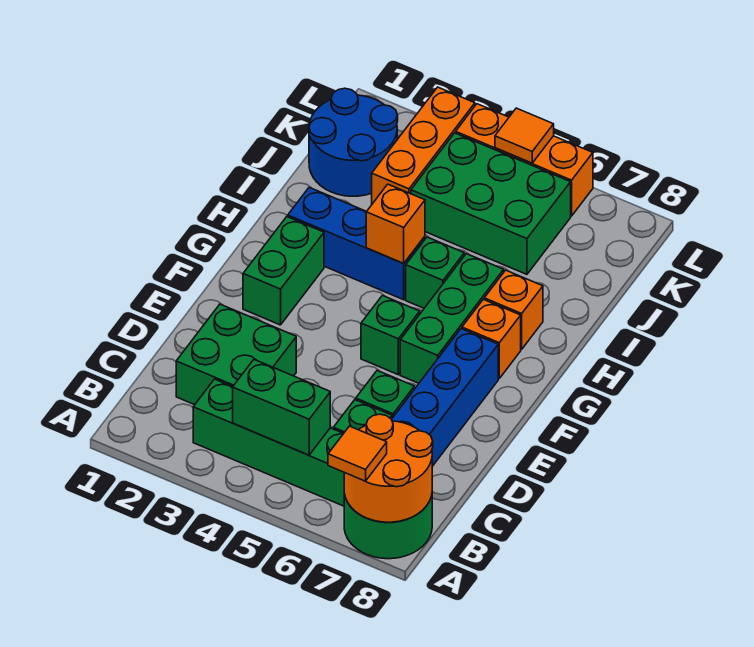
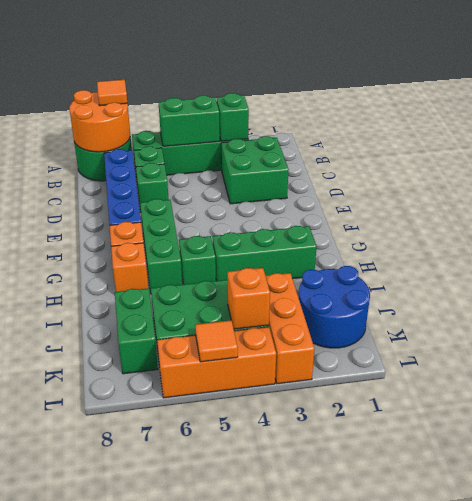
green 1x2 brick [243,217,324,325] -> green 1x2 brick moved to [115,288,158,374]
green 1x1 brick [361,296,420,375] -> green 1x1 brick moved to [217,93,249,141]
blue 1x3 brick [288,187,425,300] -> green 1x3 brick [212,226,317,281]
orange 1x1 brick [366,184,425,263] -> orange 1x1 brick moved to [227,268,270,329]

